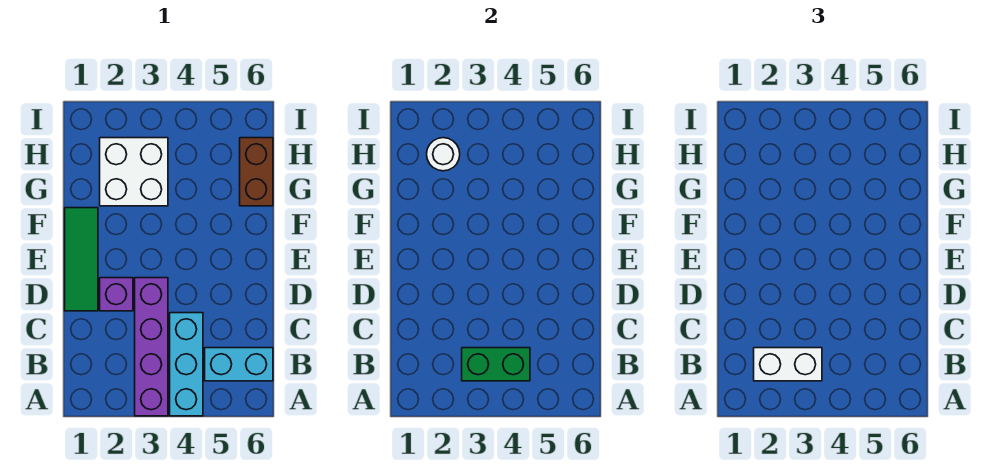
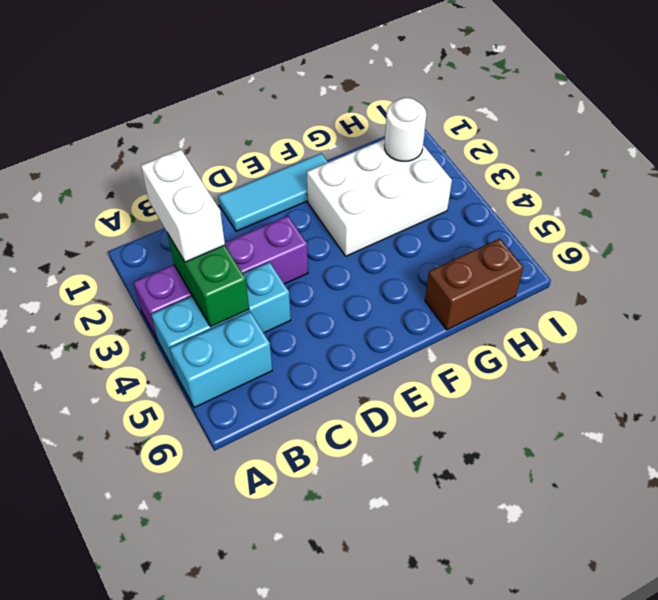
cyan 1x2 brick [205,348,273,381] -> cyan 1x2 brick turned to [170,312,272,408]
green 1x3 tile [65,208,98,311] -> cyan 1x3 tile [218,153,328,231]
purple 1x1 brick [100,278,133,311] -> none
white 2x2 brick [100,138,168,206] -> white 2x3 brick [307,139,452,256]

